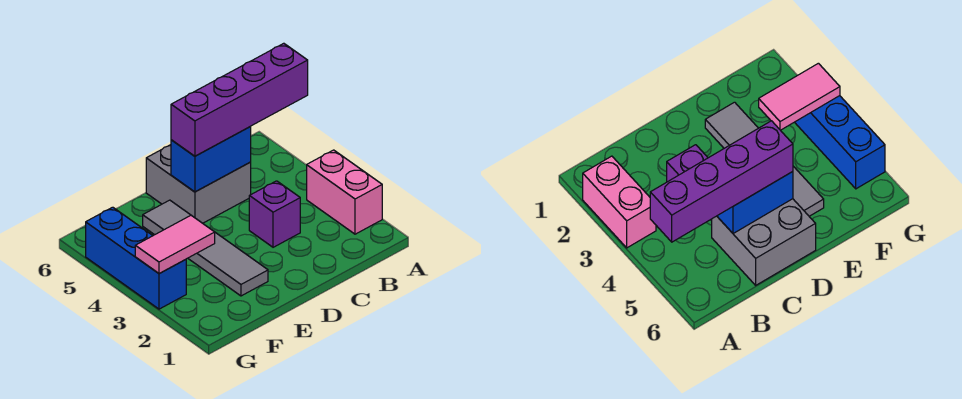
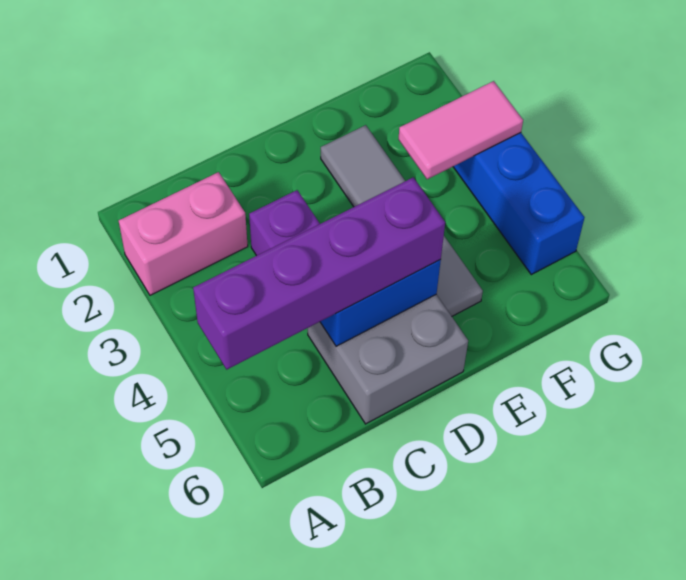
pink 1x2 brick [307,150,382,234] -> pink 1x2 brick turned to [119,172,248,295]

